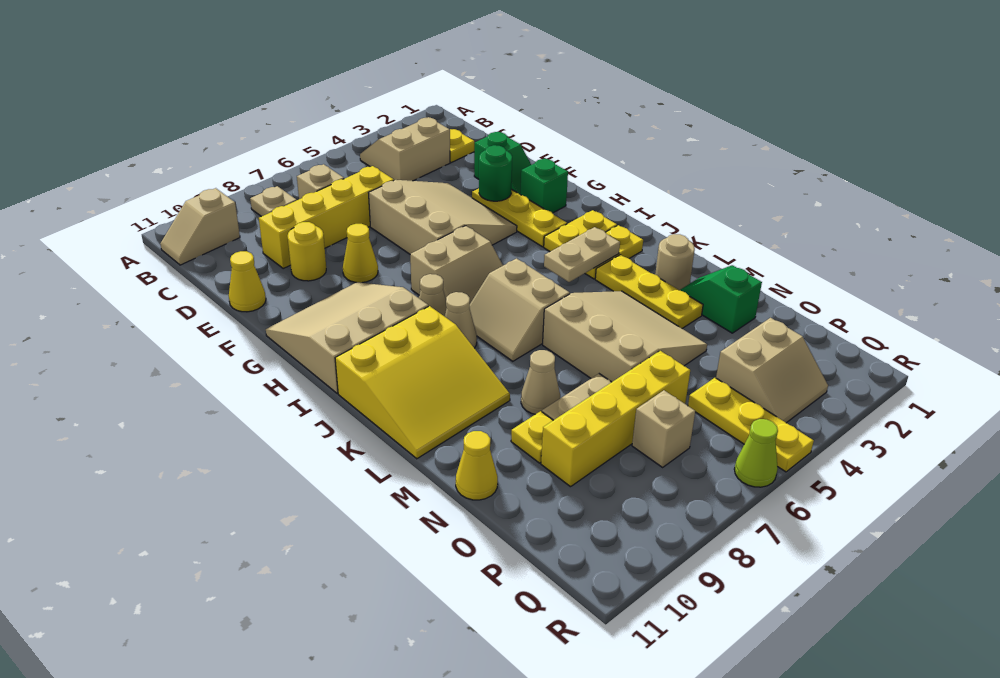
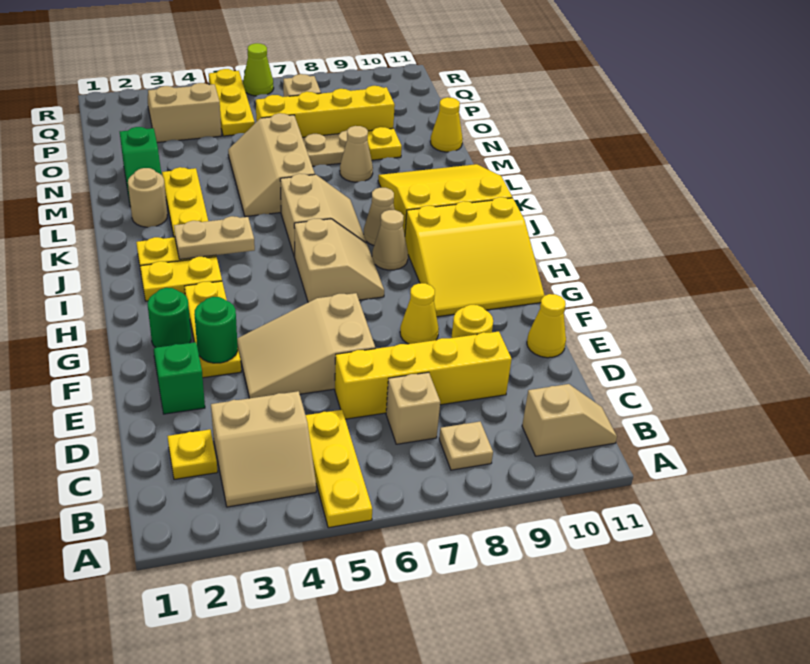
none -> yellow 1x3 plate [306,410,372,528]
tan 3x3 slope [369,180,517,254] -> tan 2x3 slope [237,293,375,398]
green 1x1 brick [520,158,568,213] -> green 1x1 round brick [148,288,191,348]
tan 3x3 slope [266,282,428,393] -> yellow 3x3 slope [405,197,545,317]
tan 2x2 slope [410,226,503,303] -> tan 2x2 slope turned to [294,219,384,302]
tan 3x3 slope [543,291,707,382] -> tan 2x3 slope [228,113,315,217]

